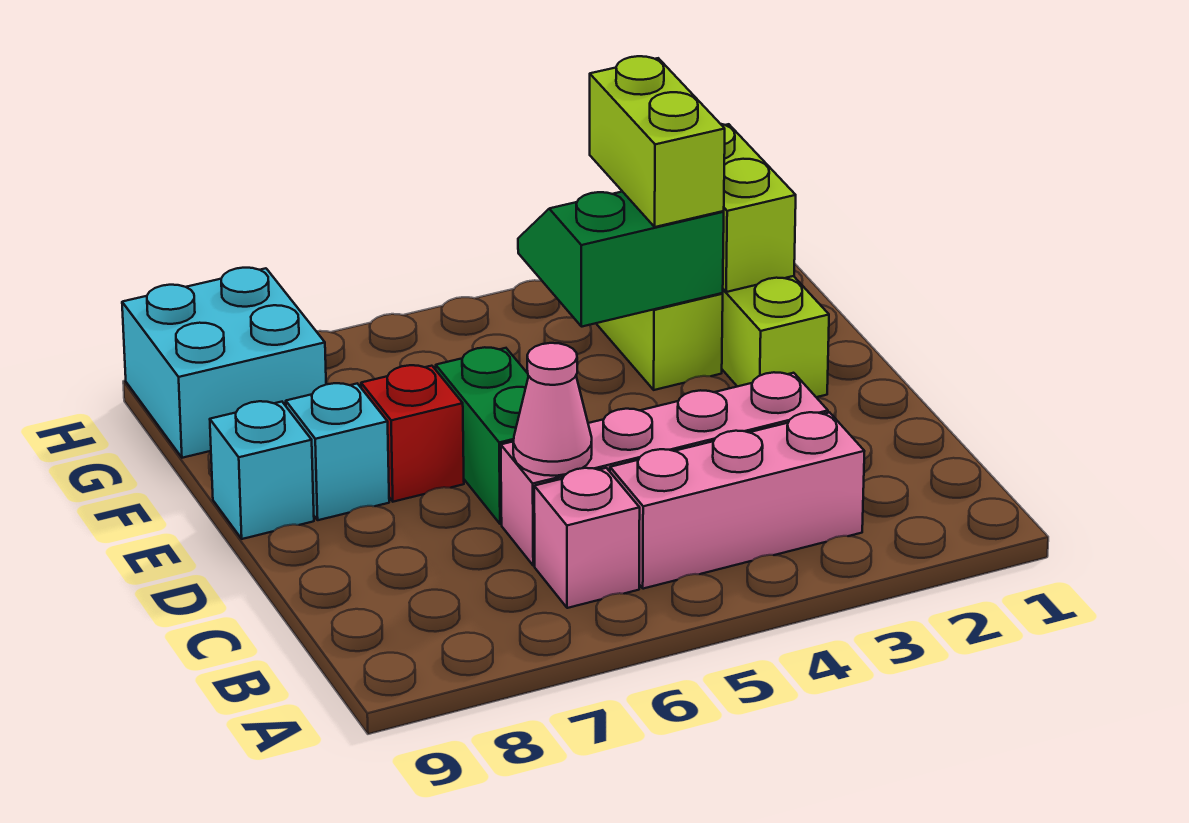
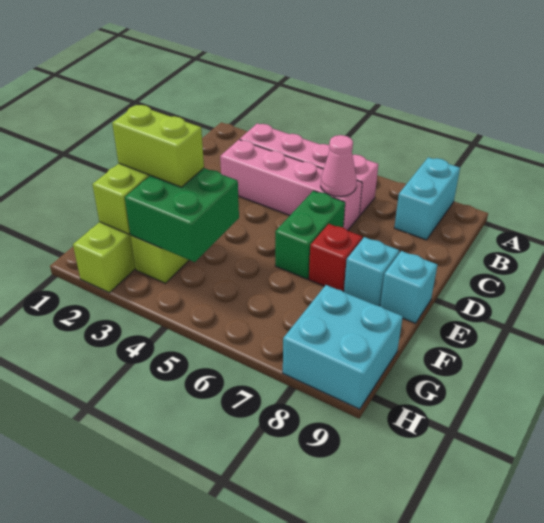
none -> cyan 1x2 brick [394,157,460,240]
green 2x2 slope [518,192,724,327] -> green 2x2 brick [125,168,239,262]
lime 1x2 brick [590,56,725,227] -> lime 1x2 brick turned to [112,105,204,187]

